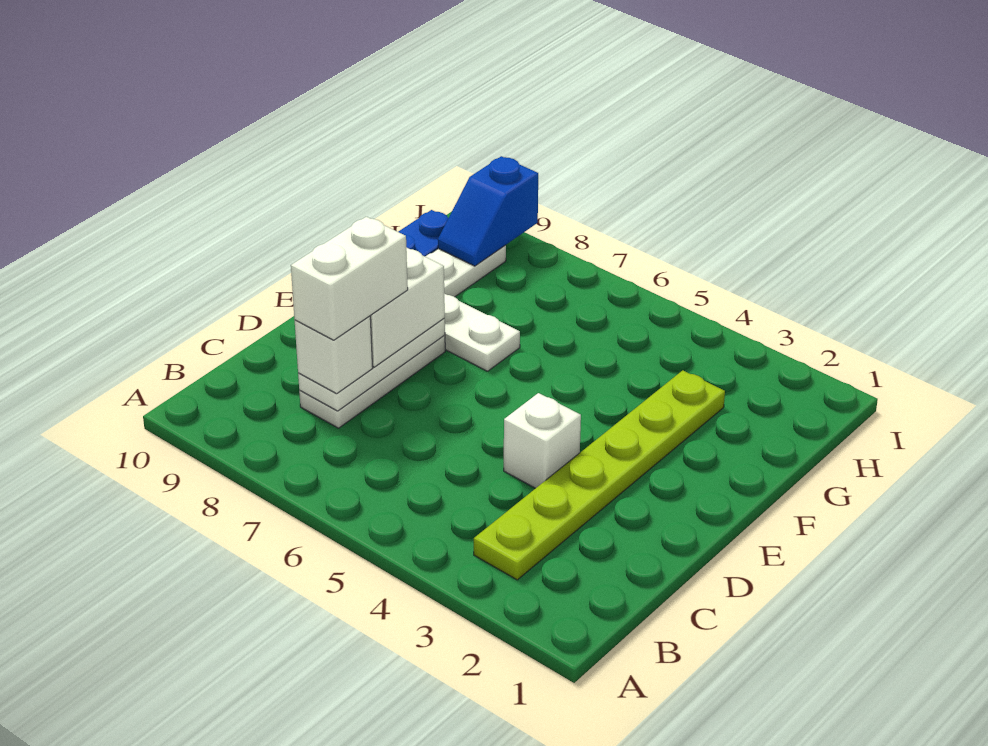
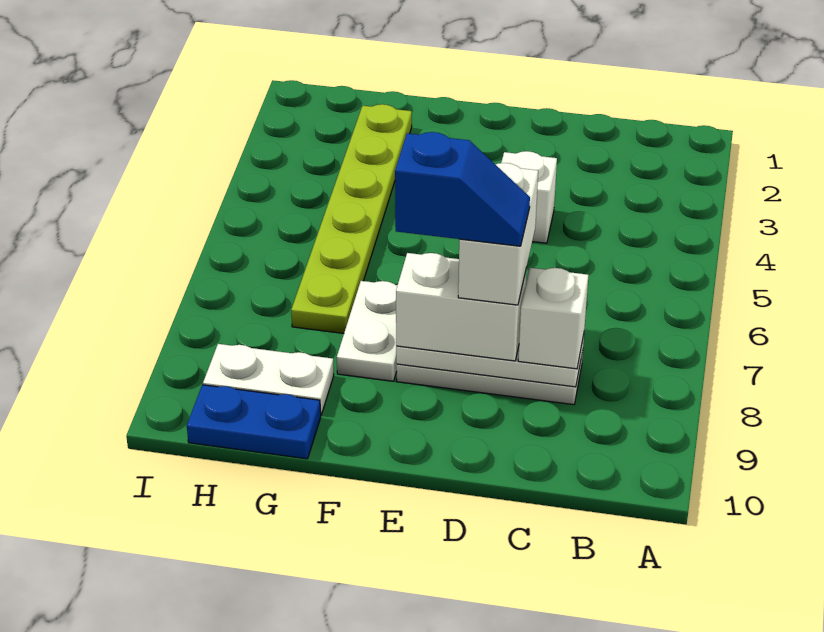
lime 1x6 plate [474,370,725,580] -> lime 1x6 plate turned to [291,104,412,333]
white 1x2 brick [291,217,408,340] -> white 1x2 brick turned to [458,163,538,305]
blue 1x2 slope [438,156,538,266] -> blue 1x2 slope moved to [395,132,530,246]

